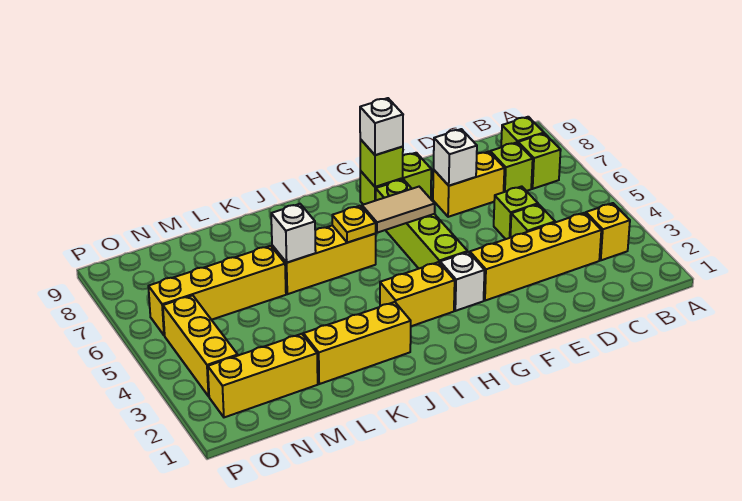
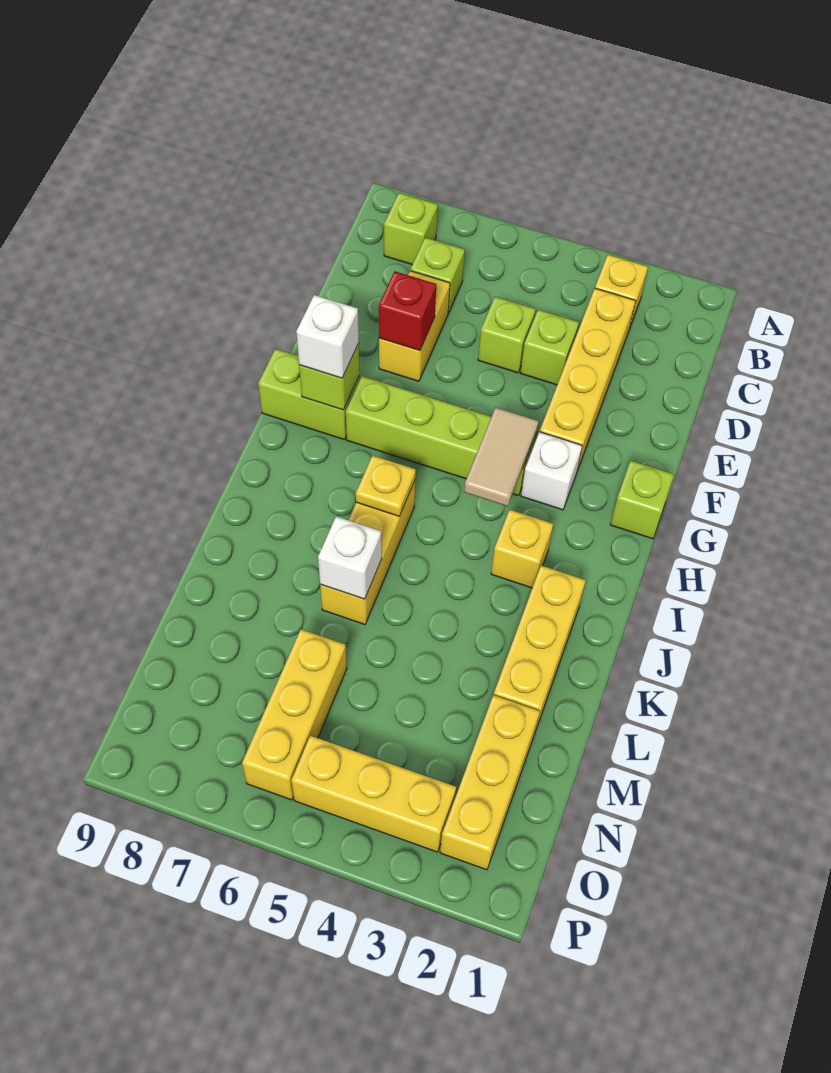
lime 1x1 brick [518,133,561,189] -> lime 1x1 brick moved to [610,461,674,539]
white 1x1 brick [434,129,477,186] -> red 1x1 brick [379,271,436,351]
lime 1x2 brick [360,153,431,205] -> lime 1x2 brick turned to [258,349,360,440]
tan 1x2 tile [362,187,435,233] -> tan 1x2 tile moved to [464,408,539,506]
yellow 1x2 brick [380,262,455,326] -> yellow 1x1 brick [491,510,553,588]
yellow 1x4 brick [148,246,286,336] -> yellow 1x3 brick [242,629,347,800]

